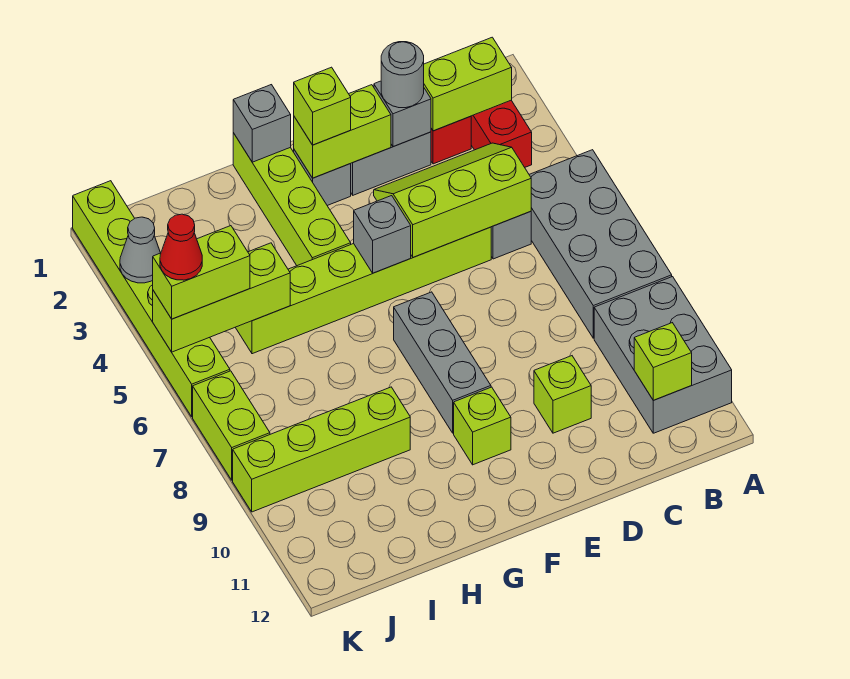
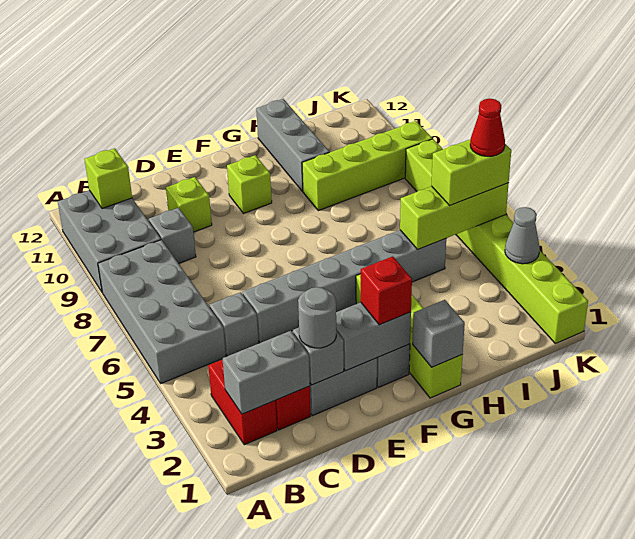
lime 1x2 brick [424,37,512,131] -> grey 1x2 brick [222,331,310,414]
lime 2x3 slope [374,143,531,257] -> none
lime 1x6 brick [235,227,491,354] -> grey 1x6 brick [242,230,446,343]
lime 1x2 brick [294,85,391,178] -> grey 1x2 brick [336,302,411,371]
lime 1x1 brick [294,67,351,145] -> red 1x1 brick [361,256,412,325]
grey 1x1 brick [354,196,411,273] -> grey 1x1 brick moved to [149,208,196,264]
grey 1x3 brick [394,292,491,433] -> grey 1x3 brick moved to [256,99,329,192]

